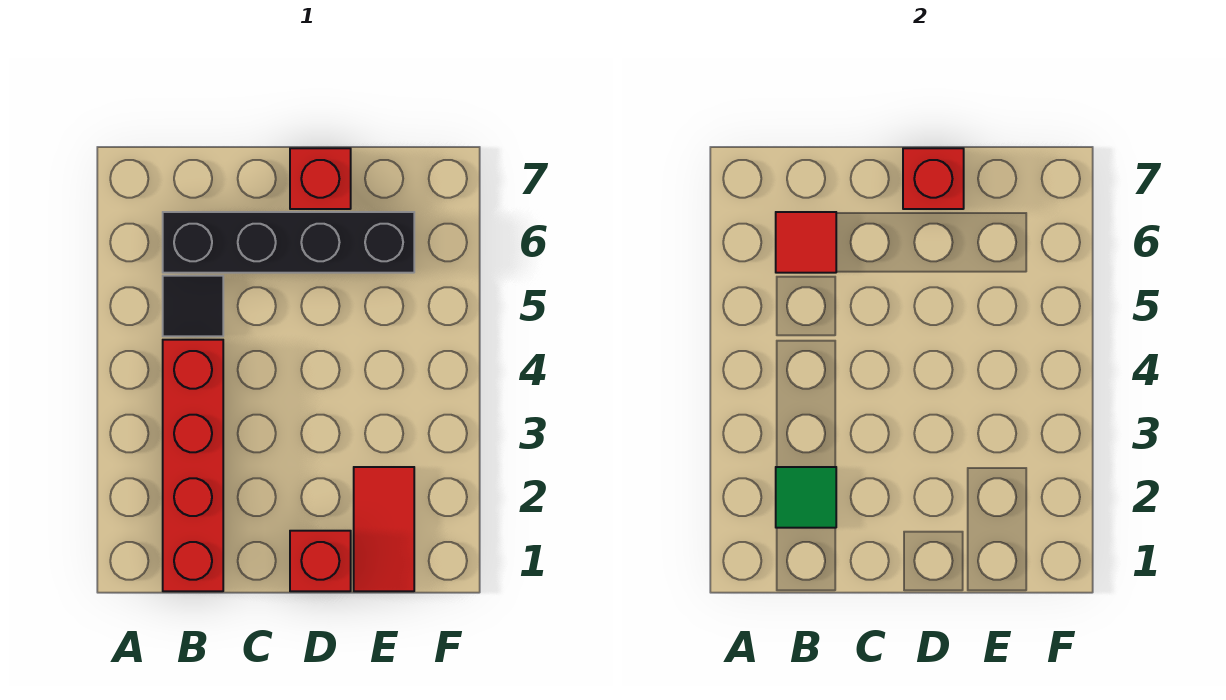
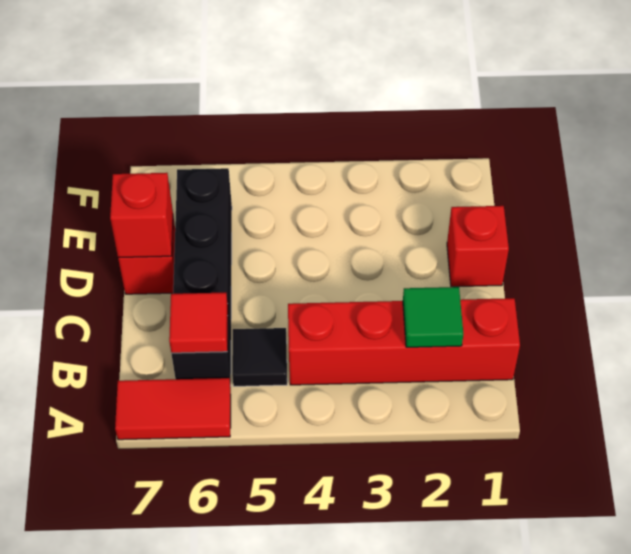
red 1x2 tile [354,467,414,591] -> red 1x2 tile moved to [115,378,231,440]

